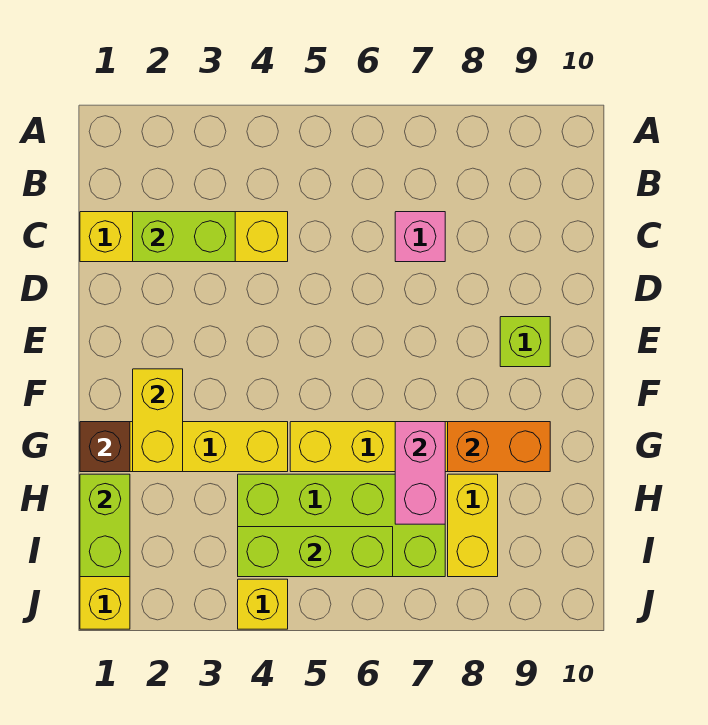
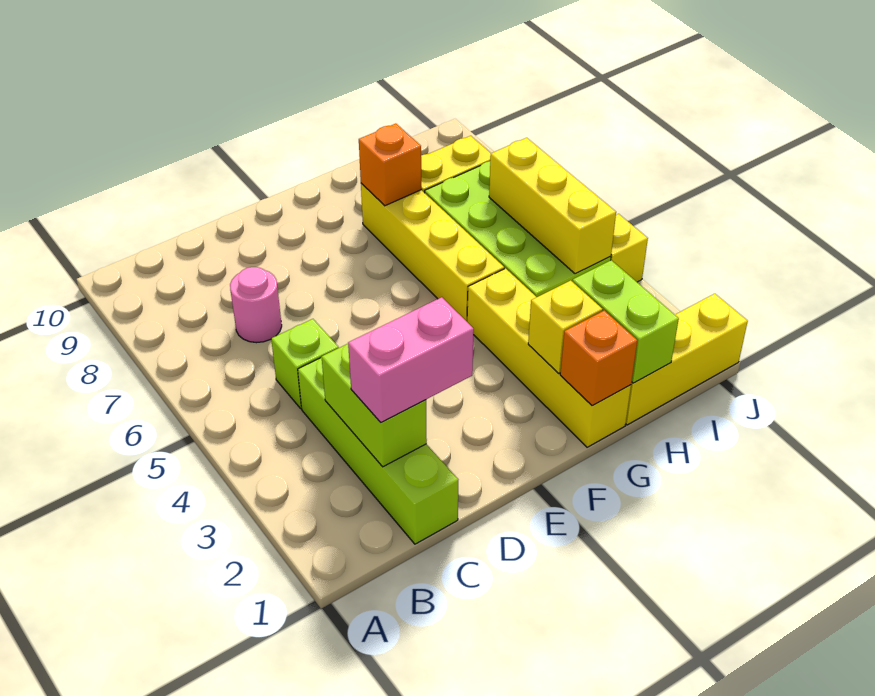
yellow 1x4 brick [80,212,288,262] -> lime 1x4 brick [298,357,458,544]
pink 1x1 brick [395,212,445,262] -> pink 1x1 round brick [230,267,282,343]
lime 1x1 brick [500,317,550,367] -> lime 1x1 brick moved to [271,319,339,408]
yellow 1x2 brick [133,369,183,472] -> yellow 1x1 brick [528,280,603,374]
brown 1x1 brick [80,422,130,472] -> orange 1x1 brick [560,311,638,406]
pink 1x2 brick [395,422,445,524] -> pink 1x2 brick moved to [348,297,474,422]
orange 1x2 brick [448,422,550,472] -> orange 1x1 brick [359,124,422,206]
lime 1x2 brick [80,474,130,577] -> lime 1x2 brick turned to [573,260,679,383]
lime 1x3 brick [238,527,393,577] -> yellow 1x3 brick [489,138,616,274]

